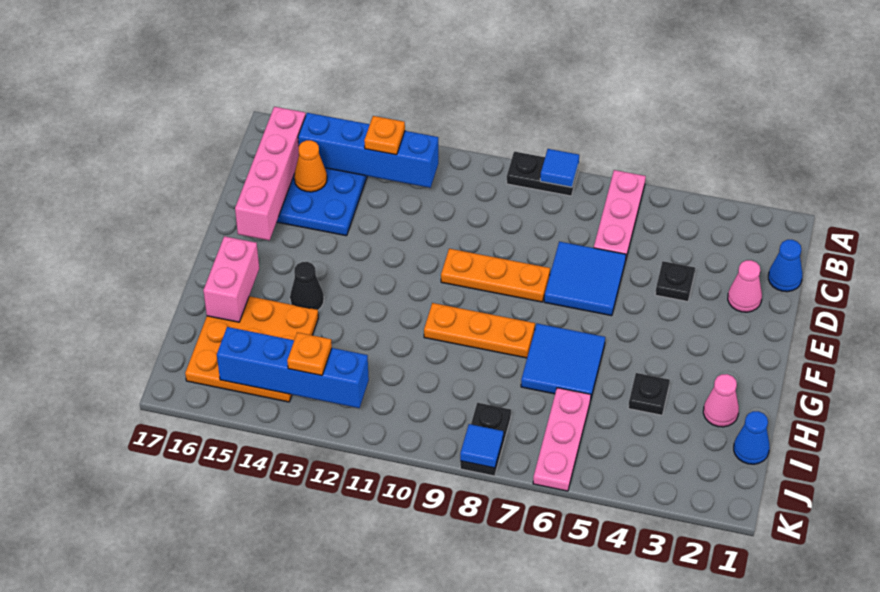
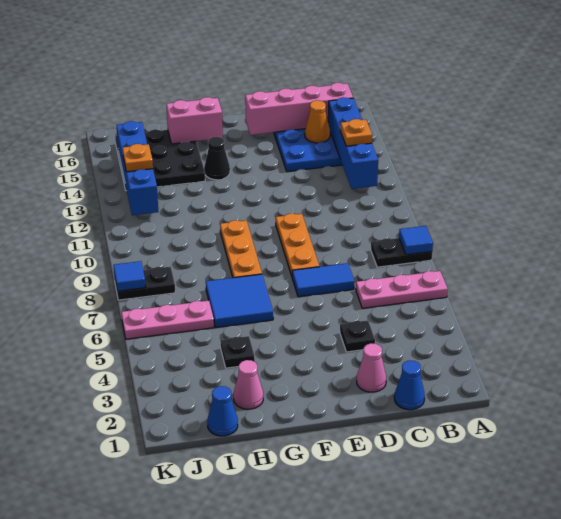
black 1x2 plate [507,152,579,196] -> black 1x2 plate turned to [371,238,432,267]
blue 2x2 tile [544,242,626,316] -> blue 1x2 tile [292,263,354,297]
orange 3x3 plate [185,296,318,402] -> black 3x3 plate [115,129,205,191]

